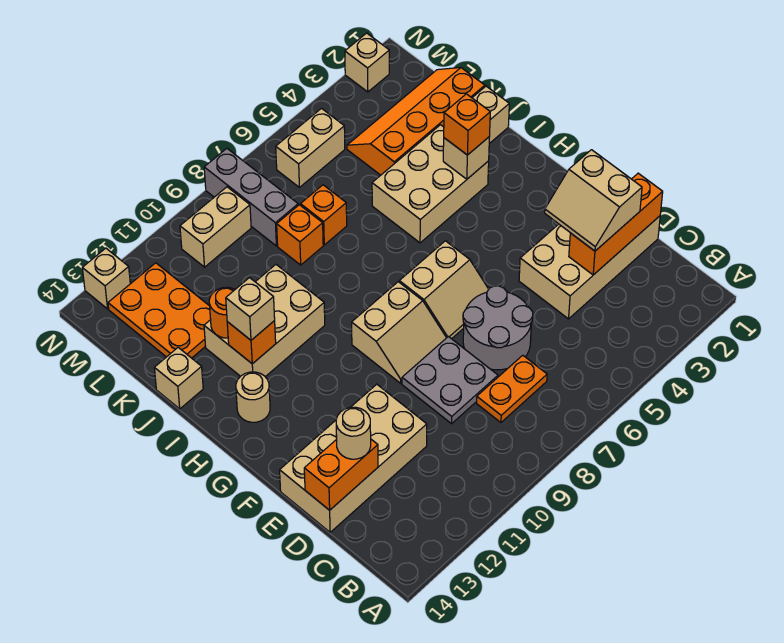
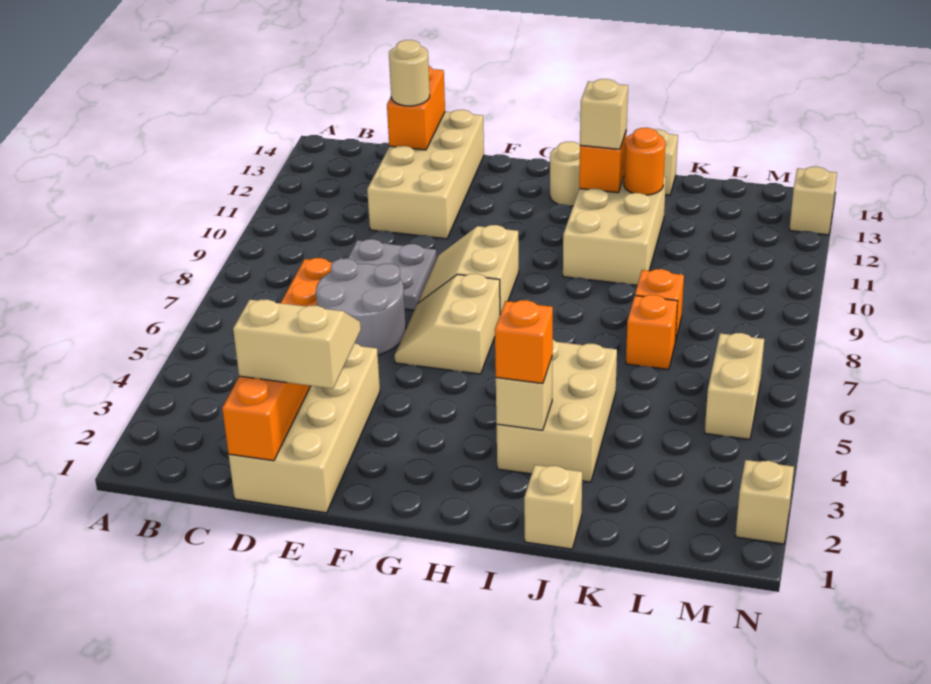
orange 2x4 slope [347,68,485,175] -> none
orange 2x3 plate [108,263,211,358] -> none
grey 1x3 brick [204,149,298,246] -> none
tan 1x2 brick [180,187,251,267] -> none

